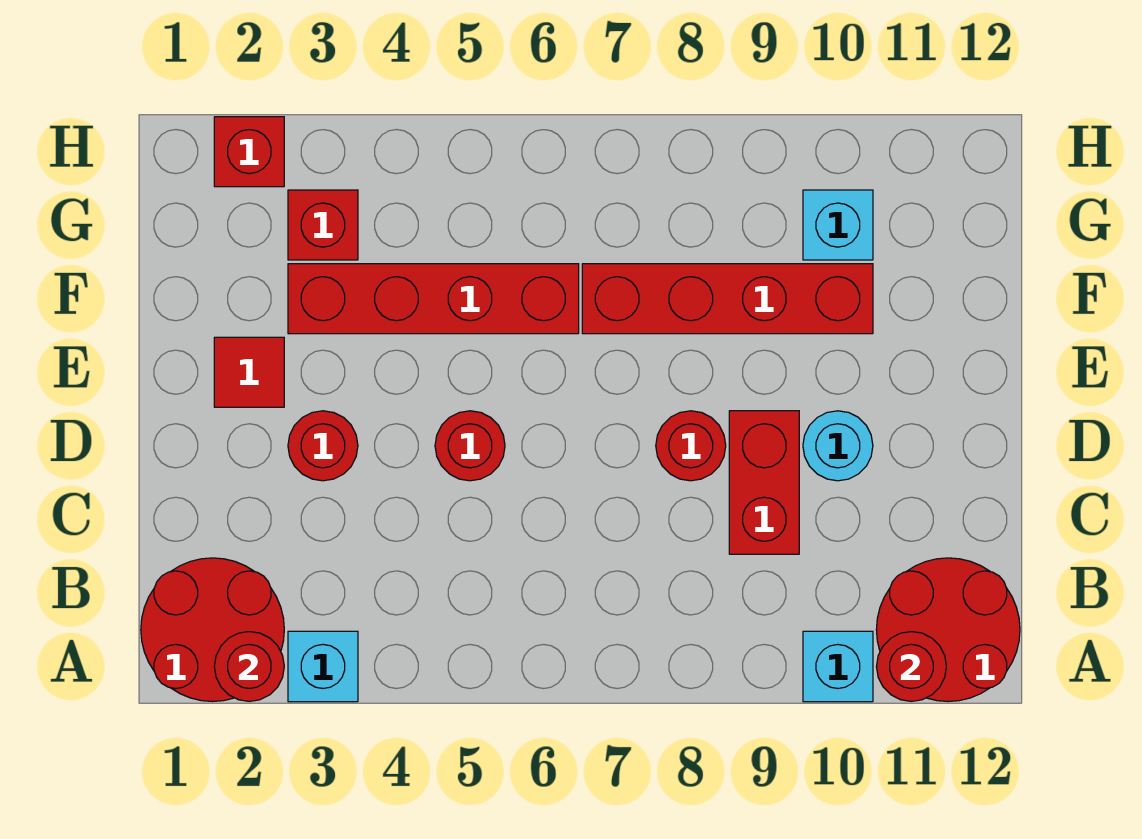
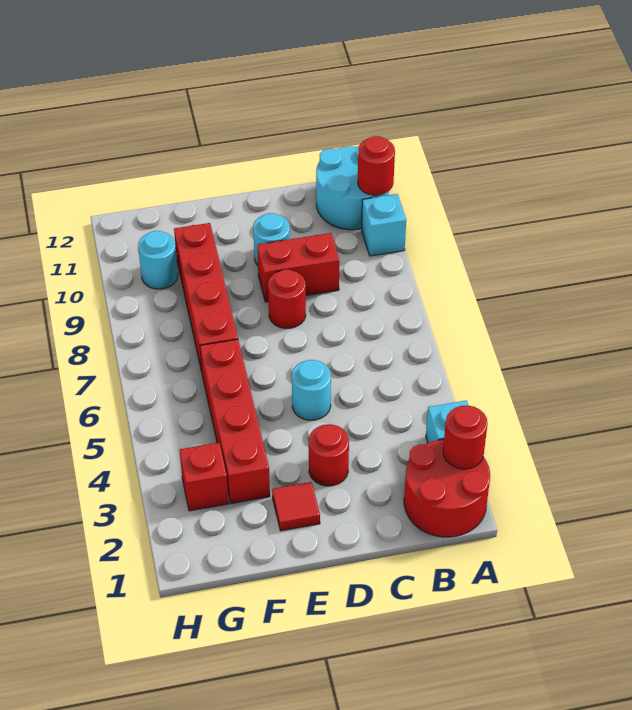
red 2x2 round brick [876,558,1020,702] -> cyan 2x2 round brick [316,145,389,230]
red 1x1 round brick [435,411,505,481] -> cyan 1x1 round brick [292,360,331,420]
cyan 1x1 brick [803,190,873,260] -> cyan 1x1 round brick [138,231,178,289]
red 1x1 brick [214,117,284,187] -> none

